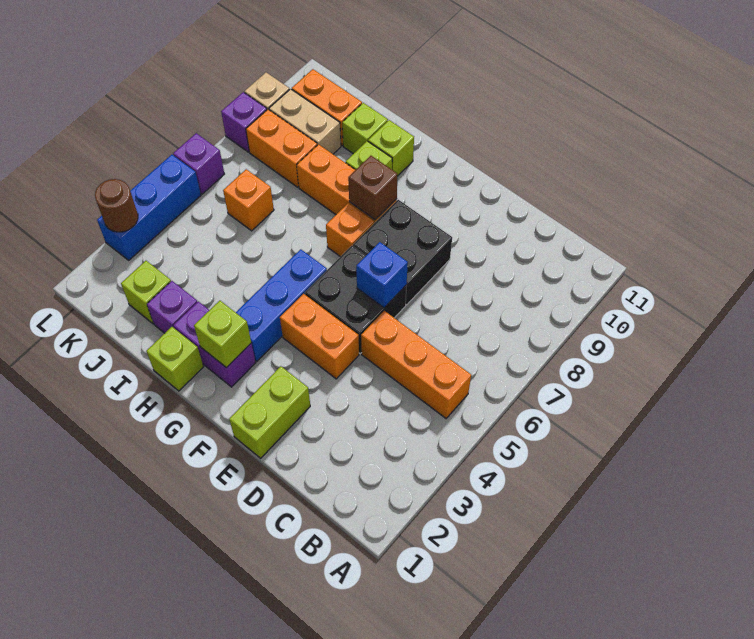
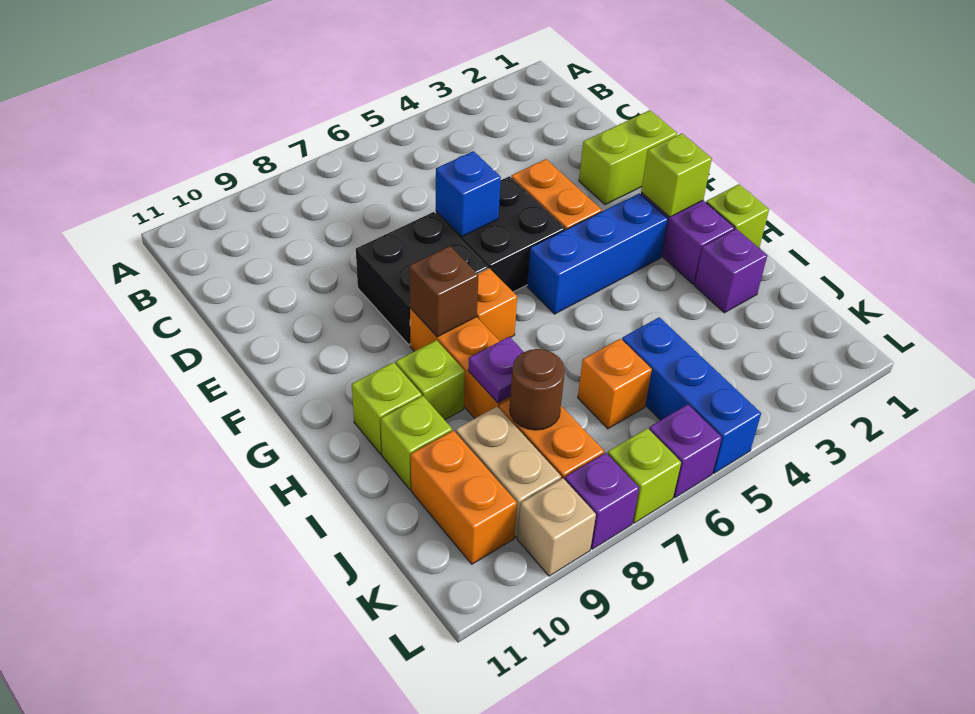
orange 1x3 brick [361,311,471,418] -> none
none -> purple 1x1 plate [468,337,524,403]
lime 1x1 brick [121,261,171,324] -> lime 1x1 brick moved to [608,428,681,523]
blue 1x3 brick [97,155,201,260] -> blue 1x3 brick turned to [622,317,761,473]
brown 1x1 round brick [95,179,138,232] -> brown 1x1 round brick moved to [510,349,565,430]

